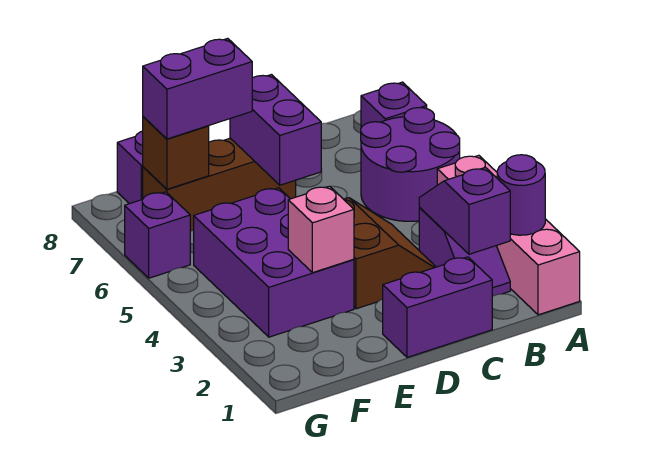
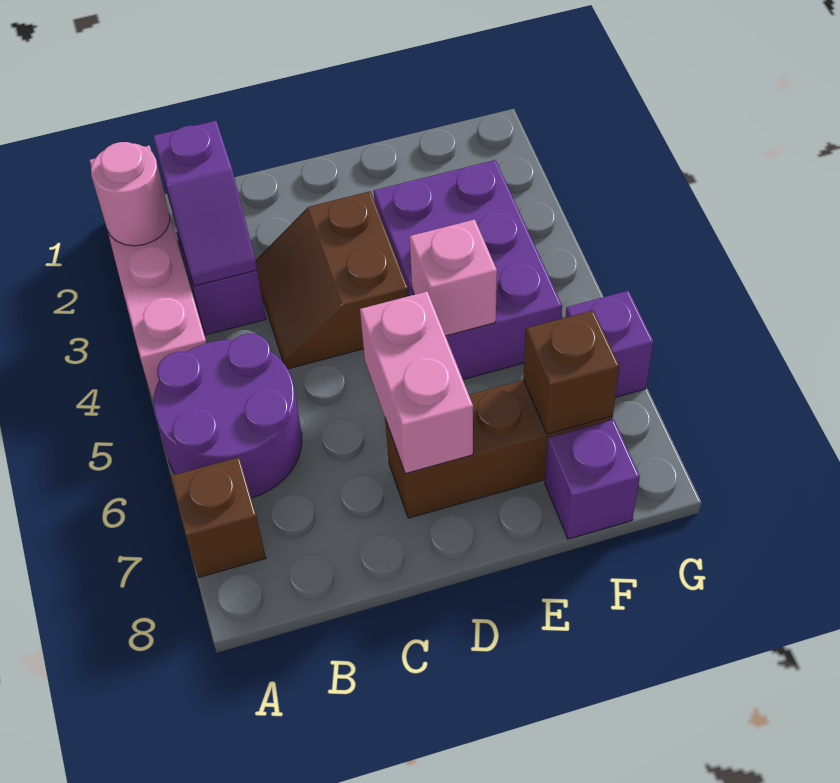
purple 1x1 round brick [497,155,545,235] -> pink 1x1 round brick [91,142,170,246]
purple 1x1 brick [361,82,427,128] -> brown 1x1 brick [171,457,266,577]
purple 1x2 brick [383,257,492,357] -> none
purple 1x2 brick [230,75,321,185] -> pink 1x2 brick [360,291,473,474]
pink 1x1 brick [288,186,354,273] -> pink 1x1 brick moved to [410,219,497,336]
purple 1x2 brick [143,38,252,139] -> none

